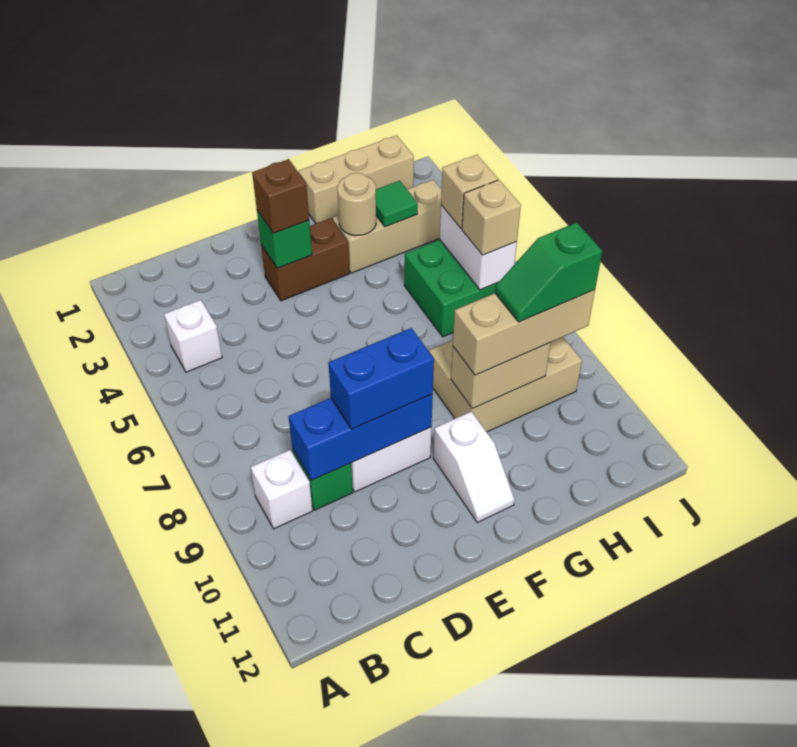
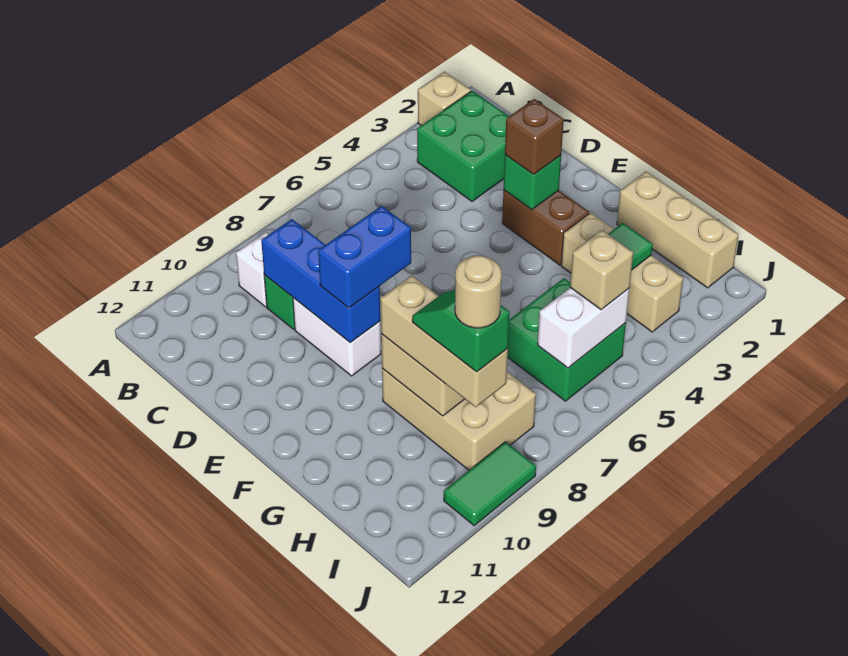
none -> green 2x2 brick [417,91,509,201]
white 1x1 brick [164,300,222,372] -> none
blue 1x2 brick [328,328,434,429] -> blue 1x2 brick turned to [318,206,411,308]
white 1x2 slope [433,412,515,522] -> none
tan 1x1 round brick [337,173,376,236] -> tan 1x1 round brick moved to [455,256,501,328]
tan 1x1 brick [462,180,521,255] -> tan 1x1 brick moved to [418,72,471,125]
none -> green 1x2 tile [444,442,536,526]

